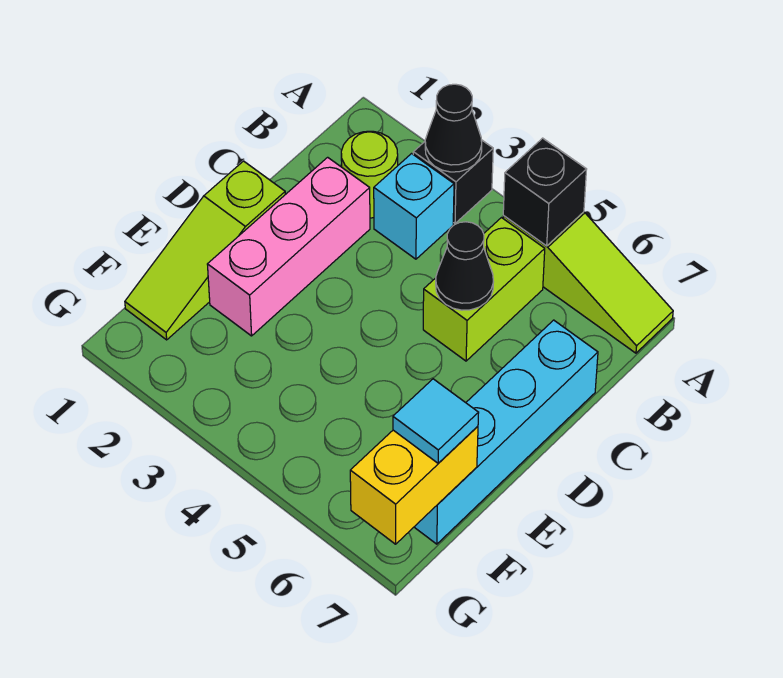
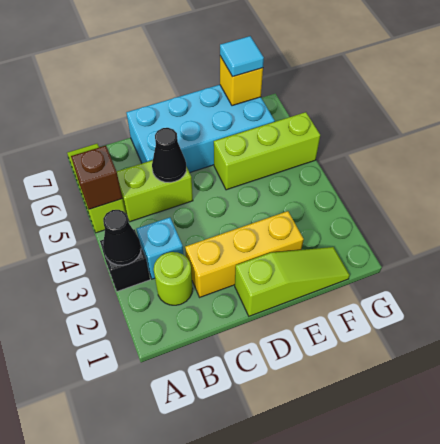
black 1x1 brick [503,138,587,246] -> brown 1x1 brick [71,145,122,209]
pink 1x3 brick [207,157,370,336] -> yellow 1x3 brick [185,211,304,297]
cyan 1x4 brick [415,320,598,544] -> cyan 2x4 brick [126,85,275,173]
none -> lime 1x3 brick [214,112,320,190]
yellow 1x2 brick [350,426,478,544] -> yellow 1x1 brick [220,56,263,106]

